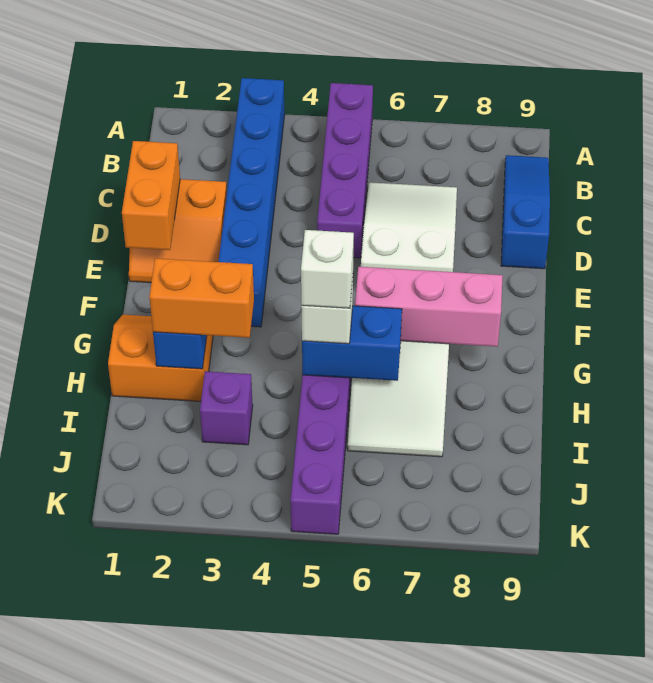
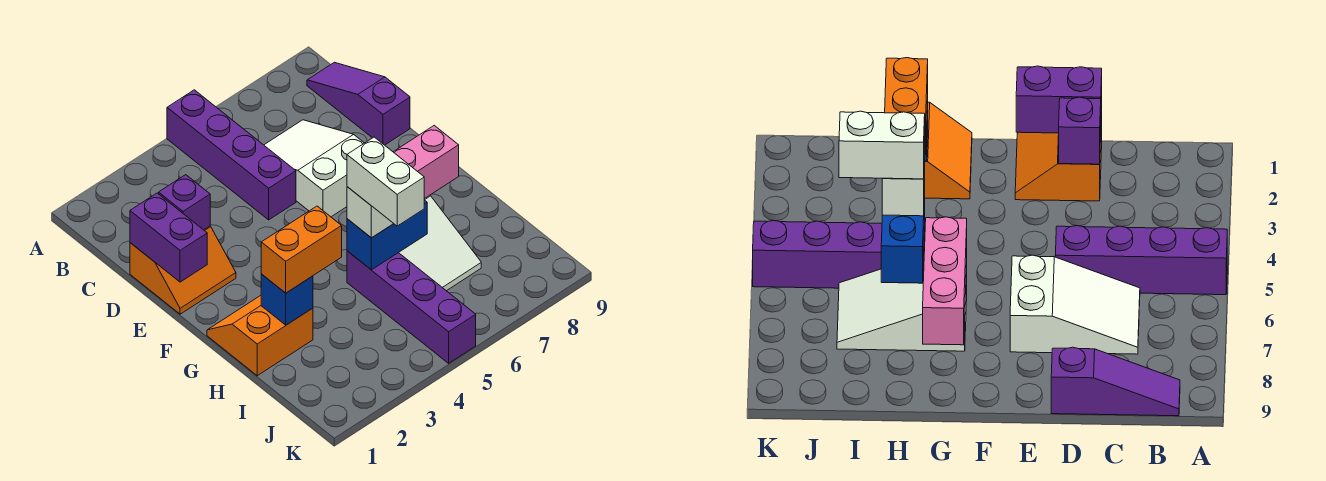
blue 1x6 brick [218,78,285,327] -> none
blue 1x3 slope [501,155,550,269] -> purple 1x3 slope [307,62,410,145]
orange 1x2 brick [122,141,180,250] -> purple 1x2 brick [130,193,207,282]
white 1x1 brick [301,230,354,308] -> white 1x2 brick [347,137,424,226]
purple 1x1 brick [200,371,253,445] -> purple 1x1 brick moved to [159,175,210,230]

